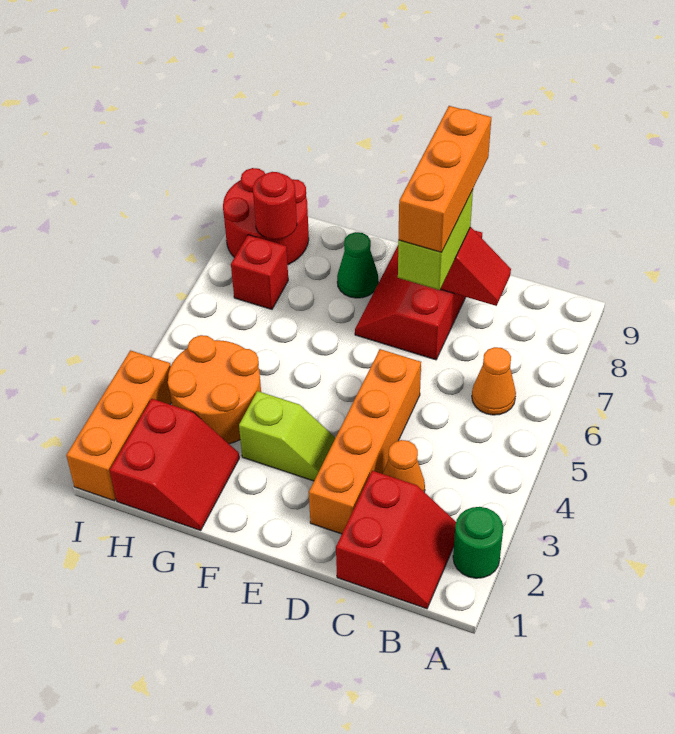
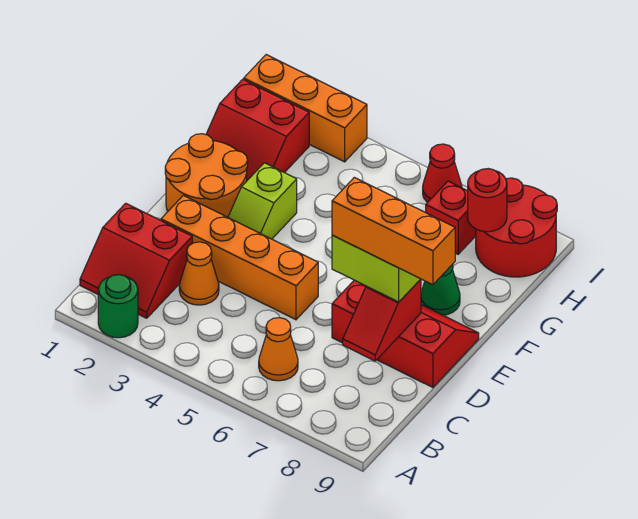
orange 2x2 round brick [168,335,261,444] -> orange 2x2 round brick moved to [165,134,248,217]
none -> red 1x1 cone [423,144,462,202]

